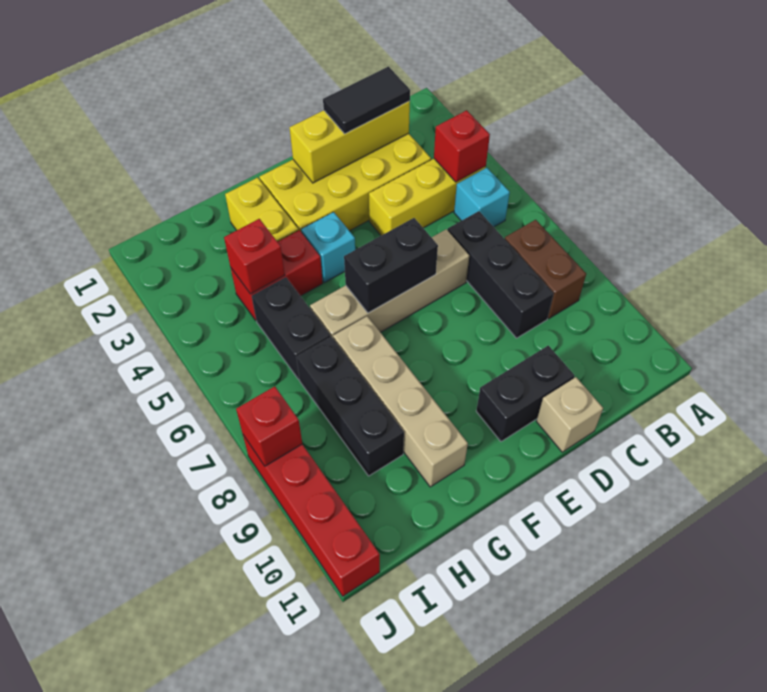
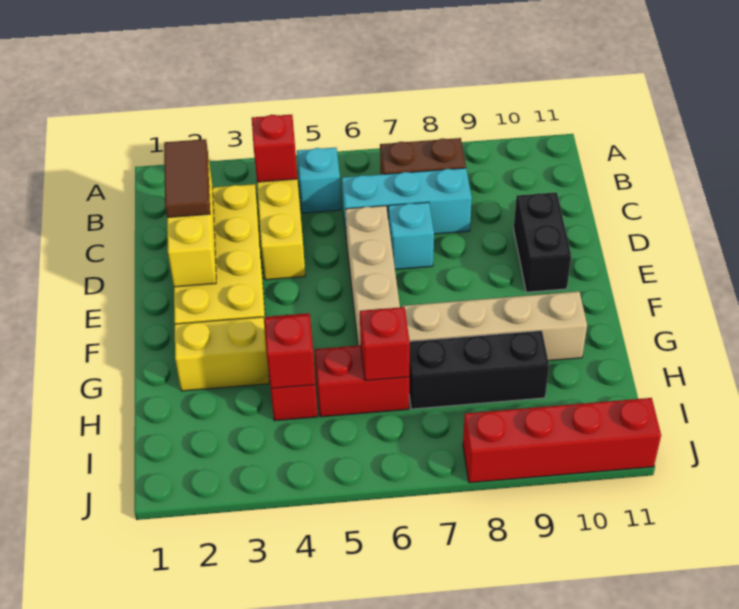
black 1x2 tile [323,67,410,134] -> brown 1x2 tile [164,139,210,218]
black 1x3 brick [448,211,554,338] -> cyan 1x3 brick [342,168,472,239]
tan 1x1 brick [537,377,603,452] -> none
black 1x2 brick [344,218,438,313] -> none
cyan 1x1 brick [301,212,355,283] -> cyan 1x1 brick moved to [388,202,434,269]
black 1x2 brick [252,277,330,379] -> red 1x2 brick [315,345,409,417]
red 1x1 brick [236,386,302,466] -> red 1x1 brick moved to [360,307,410,381]

